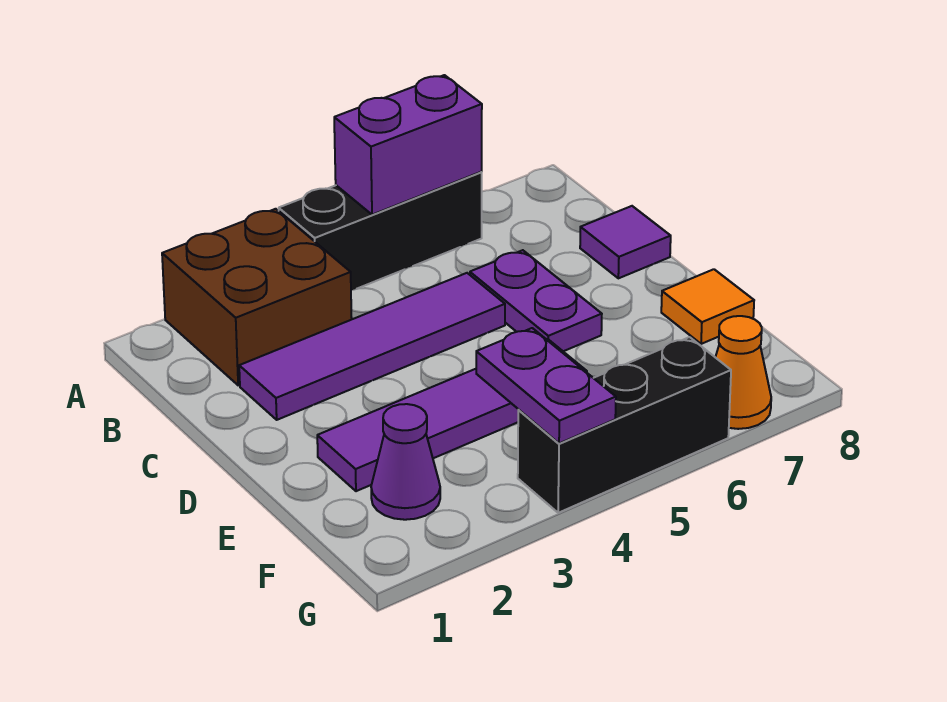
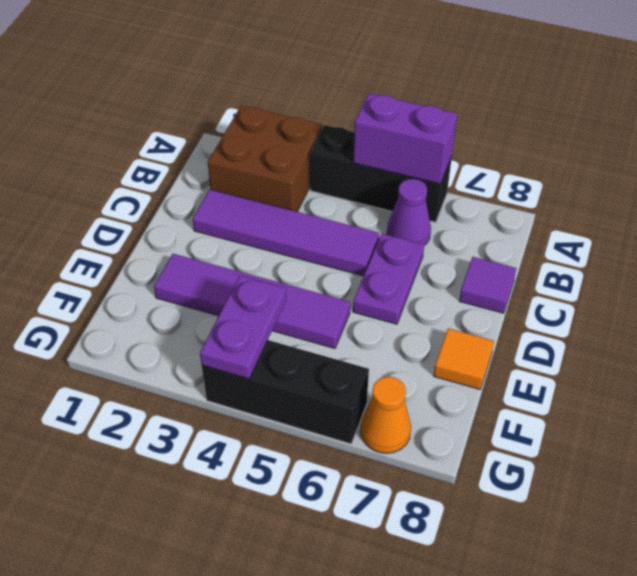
purple 1x1 cone [371,404,440,520] -> purple 1x1 cone moved to [387,179,431,245]

